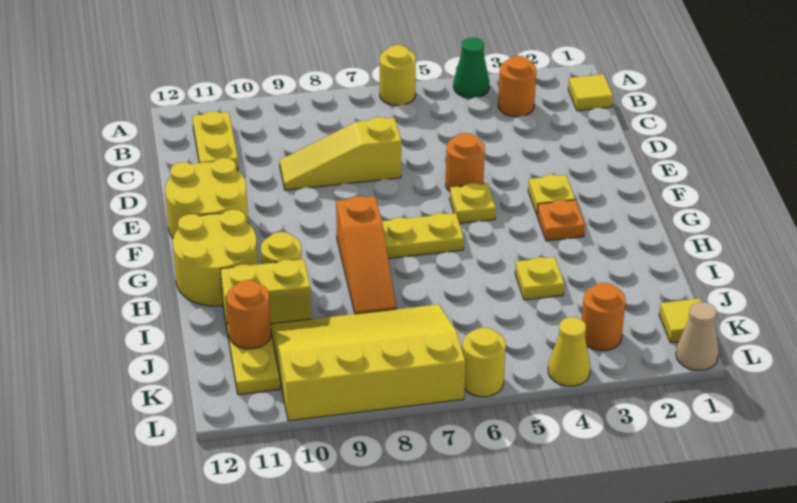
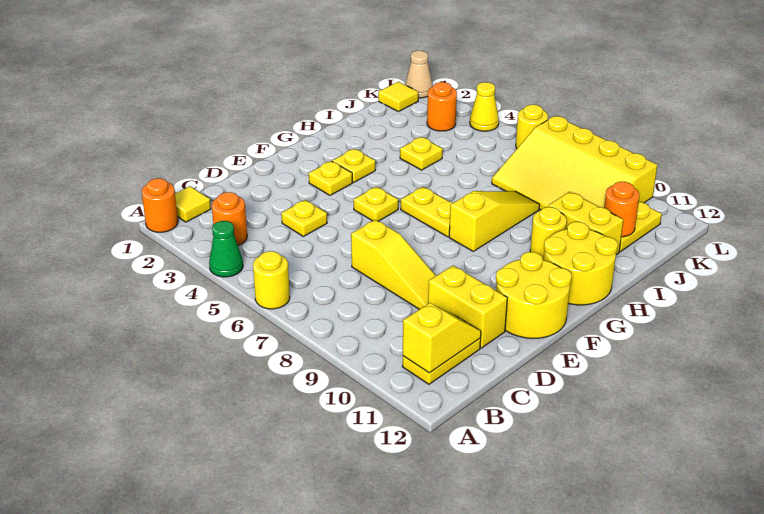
none -> yellow 1x2 slope [403,303,481,373]
none -> yellow 1x1 plate [281,200,327,237]
none -> yellow 1x2 brick [428,266,507,348]
orange 1x1 round brick [446,133,485,191] -> orange 1x1 round brick moved to [142,178,178,232]
orange 1x1 plate [537,200,585,241] -> yellow 1x1 plate [332,149,375,183]
orange 1x3 slope [336,196,396,314] -> yellow 1x3 slope [449,191,540,251]

